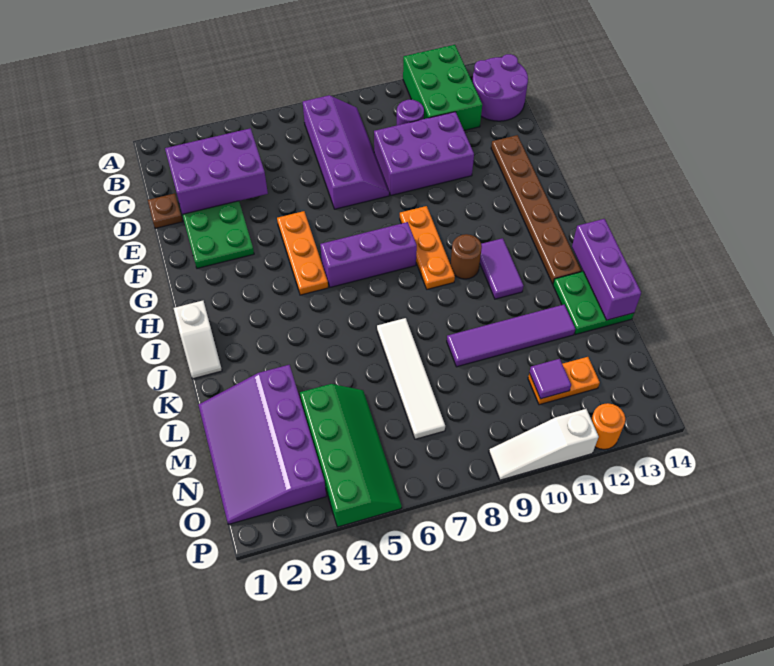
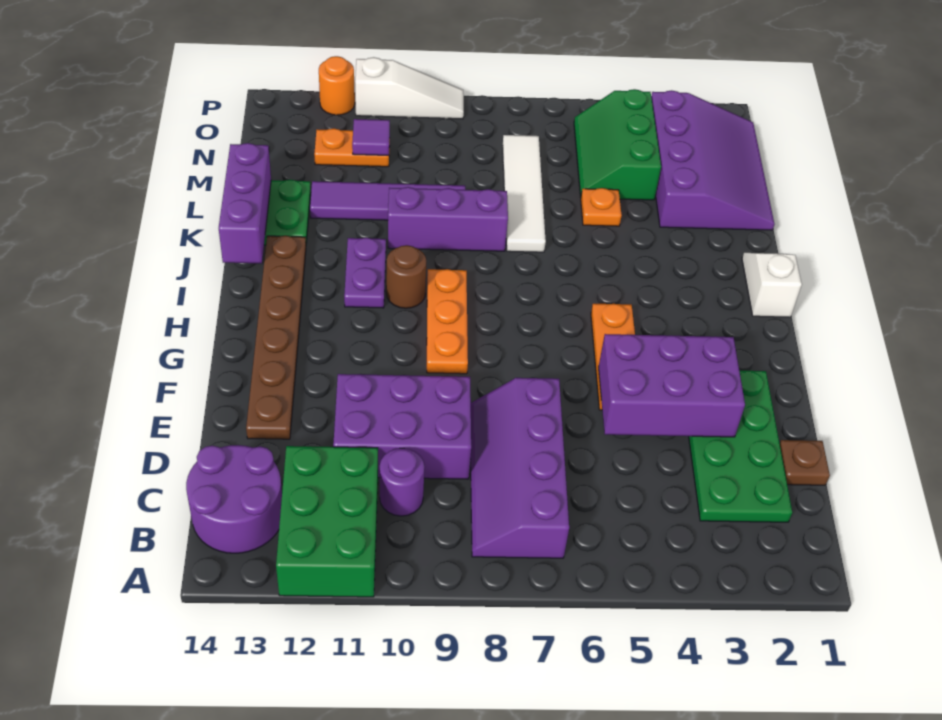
purple 2x3 brick [165,128,268,214] -> purple 2x3 brick moved to [599,334,745,437]
purple 1x3 brick [320,222,417,287] -> purple 1x3 brick moved to [388,187,508,251]
purple 1x2 tile [480,238,523,299] -> purple 1x2 plate [344,238,386,308]
none -> orange 1x1 plate [581,188,622,226]
green 2x4 slope [300,384,402,527] -> green 2x3 slope [574,89,661,200]

